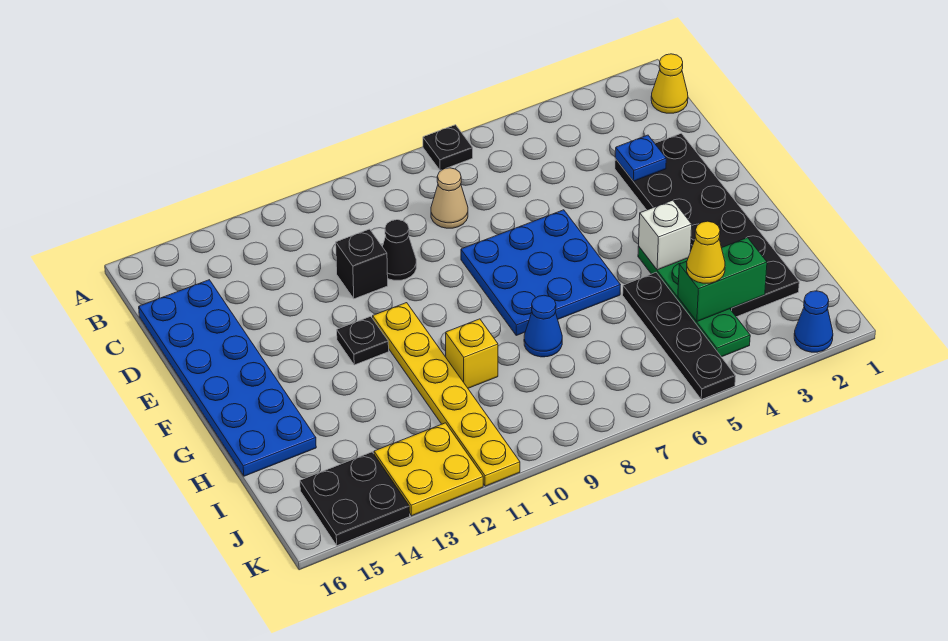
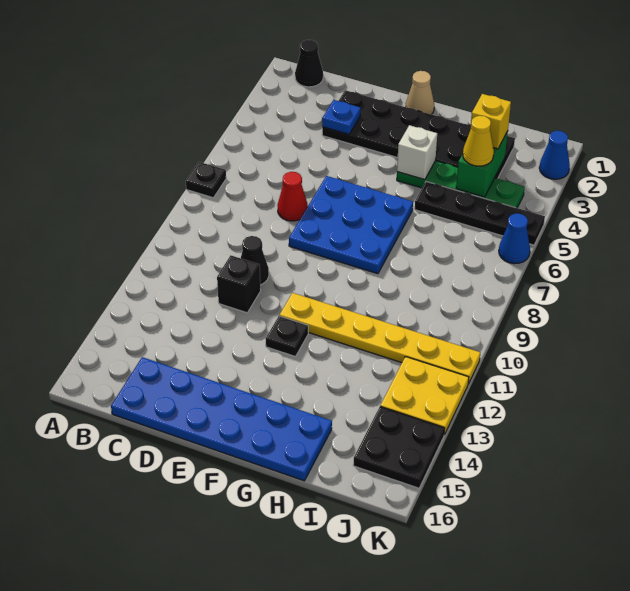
yellow 1x1 cone [651,54,688,113] -> black 1x1 cone [295,40,323,87]
tan 1x1 cone [431,168,468,228] -> tan 1x1 cone moved to [406,71,434,114]
none -> red 1x1 cone [278,172,308,221]
blue 1x1 cone [524,295,562,357] -> blue 1x1 cone moved to [499,213,530,264]
yellow 1x1 brick [446,319,498,388] -> yellow 1x1 brick moved to [470,94,511,149]

